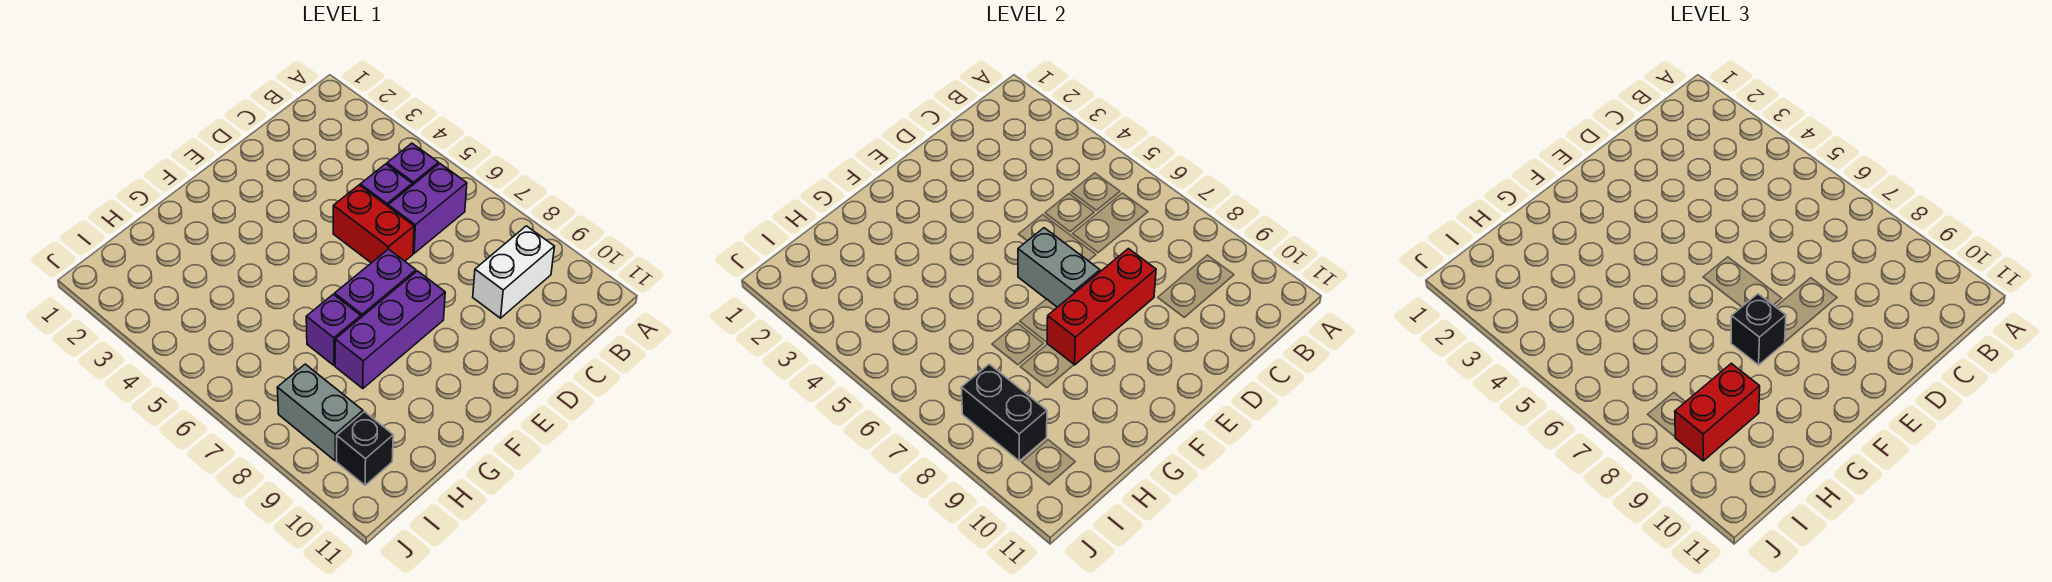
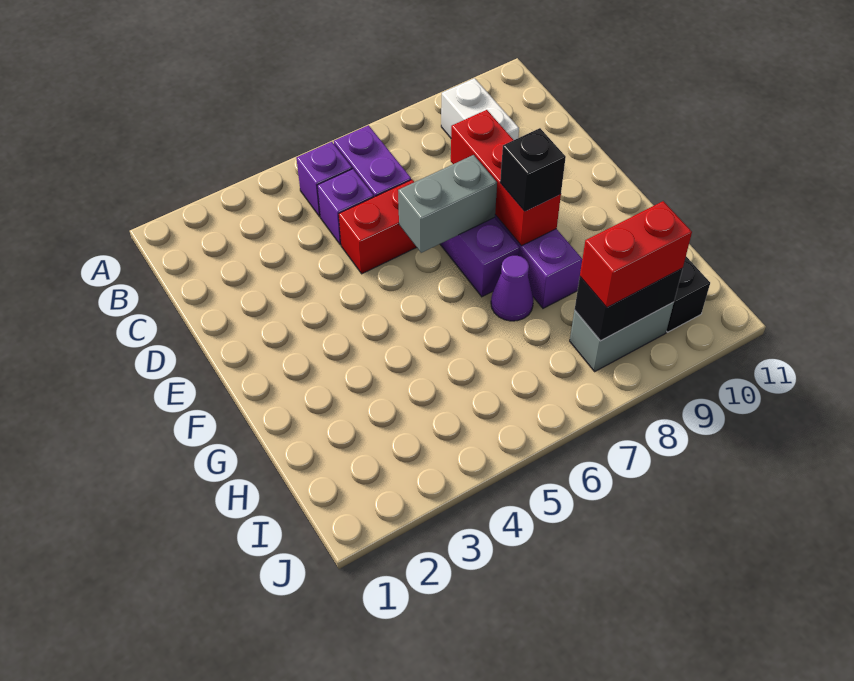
purple 1x1 brick [306,294,361,365] -> purple 1x1 cone [491,256,533,321]
red 1x2 brick [1675,363,1760,461] -> red 1x2 brick turned to [580,201,692,307]

